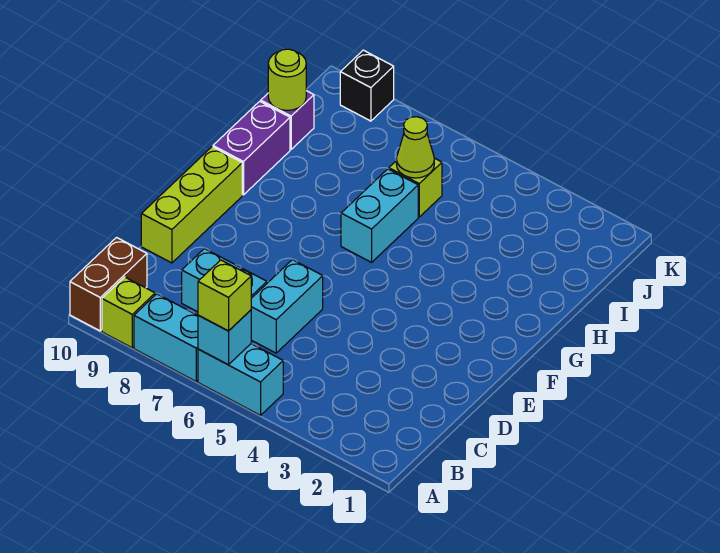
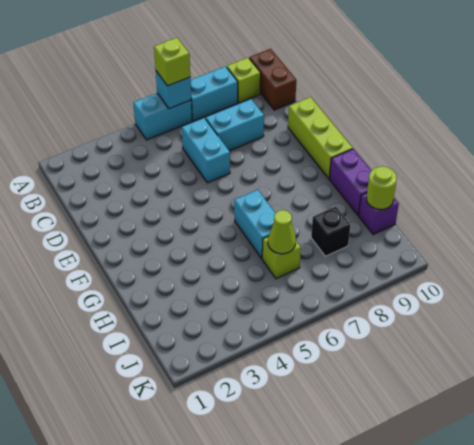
black 1x1 brick [340,50,394,121] -> black 1x1 brick moved to [311,207,350,256]

